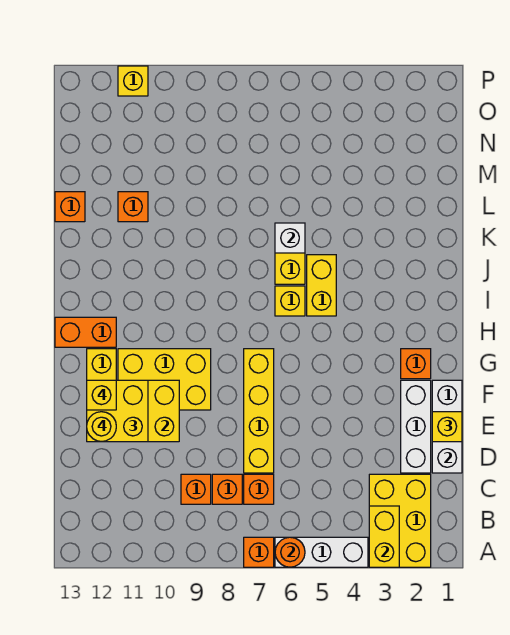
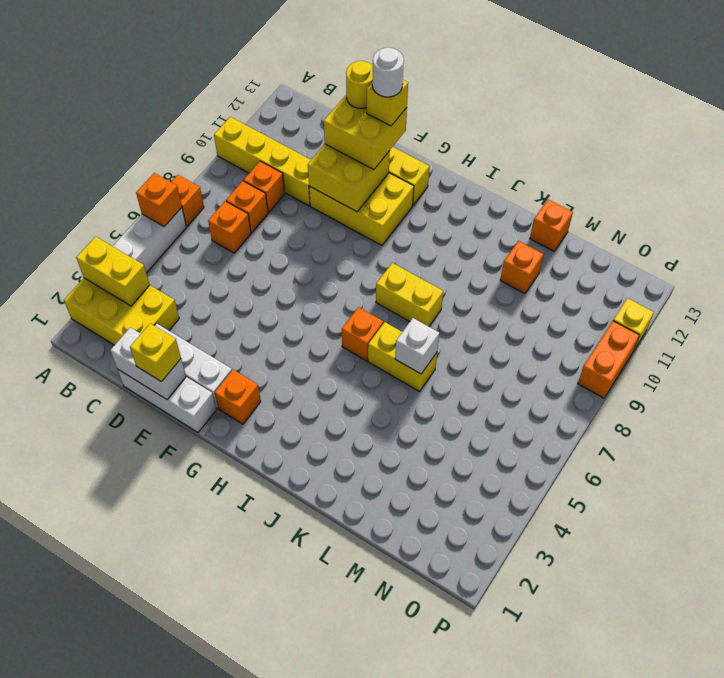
orange 1x1 round brick [275,537,305,567] -> orange 1x1 brick [136,173,182,227]
yellow 1x4 brick [244,349,274,473] -> yellow 1x4 brick moved to [214,117,311,206]
yellow 2x3 brick [118,349,211,410] -> yellow 2x3 brick turned to [309,173,414,245]
none -> white 1x1 round brick [372,47,404,97]
orange 1x2 brick [55,317,116,347] -> orange 1x2 brick moved to [578,321,640,398]
yellow 1x2 brick [307,255,336,316] -> yellow 1x2 brick moved to [376,263,443,327]
yellow 1x1 brick [275,286,305,316] -> orange 1x1 brick [342,307,383,361]

